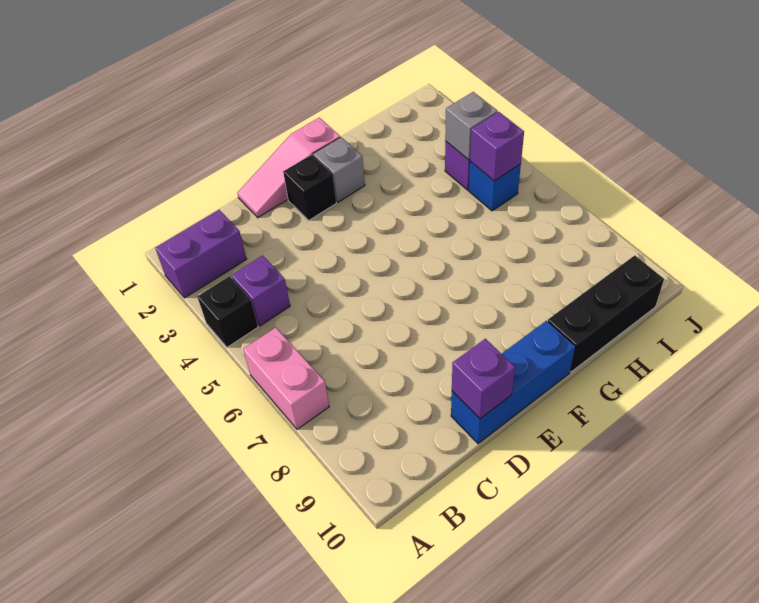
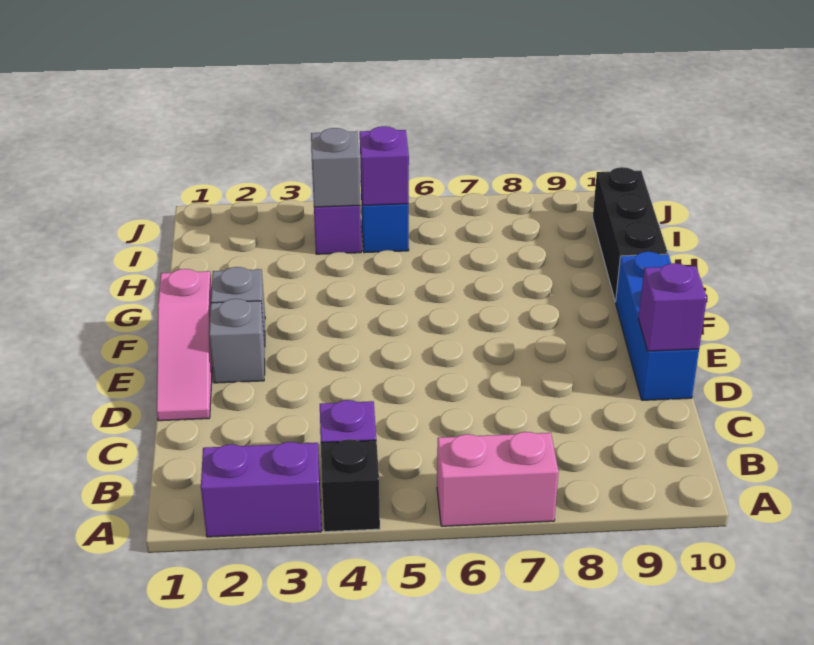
purple 1x2 brick [155,210,246,298] -> purple 1x2 brick turned to [201,442,321,537]
black 1x1 brick [283,154,336,220] -> grey 1x1 brick [209,299,265,383]

